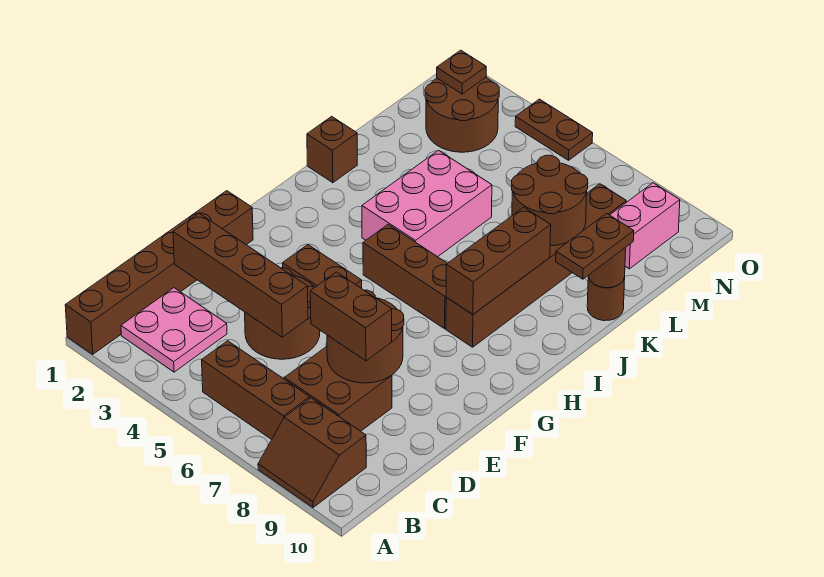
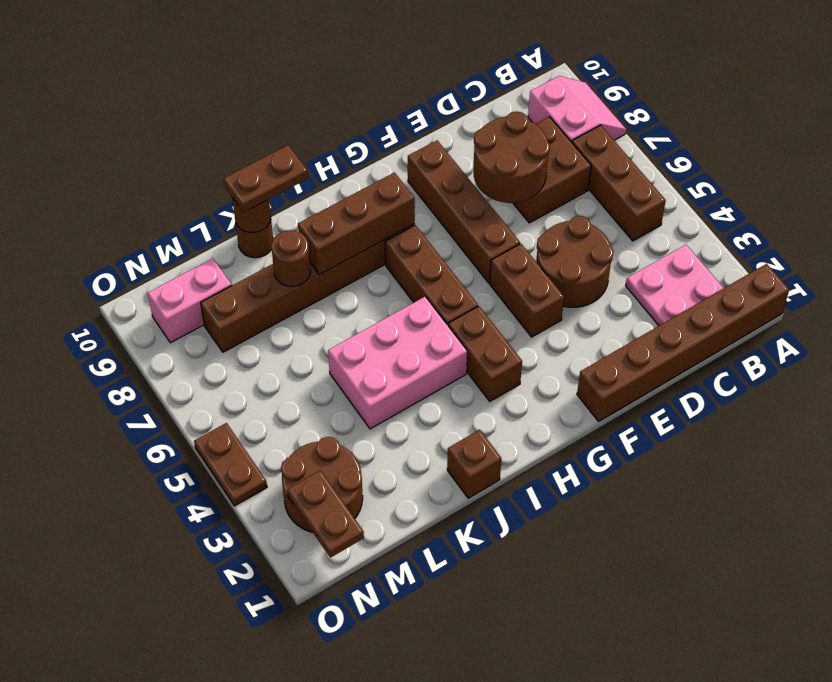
brown 2x2 slope [258,398,366,508] -> pink 2x2 slope [528,76,626,142]
brown 1x4 brick [173,213,308,337] -> brown 1x4 brick moved to [408,140,520,283]
brown 1x2 brick [310,272,392,361] -> brown 1x2 brick moved to [448,306,522,401]
brown 2x2 round brick [511,155,588,246] -> brown 1x1 round brick [271,230,311,287]
brown 1x1 plate [437,50,486,94] -> brown 1x2 plate [287,470,364,558]

